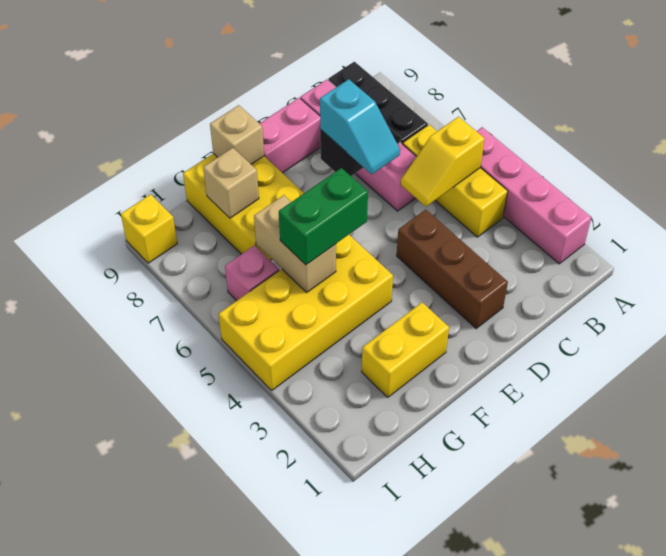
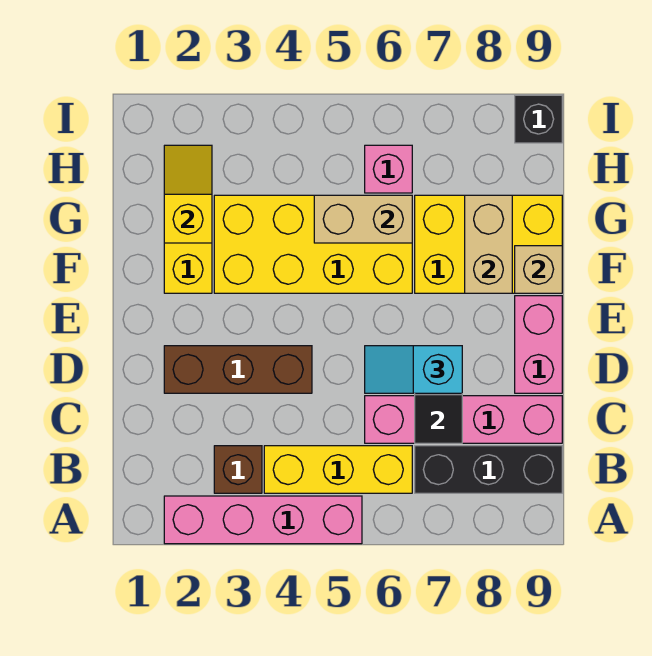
none -> brown 1x1 brick [214,446,262,493]
yellow 1x2 slope [401,117,485,207] -> yellow 1x2 slope moved to [164,145,212,243]
yellow 2x4 brick [219,235,393,390] -> yellow 2x4 brick turned to [214,195,412,293]
green 1x2 brick [279,168,368,265] -> none
tan 1x1 brick [203,148,259,218] -> tan 1x2 brick [465,195,512,293]
yellow 1x1 brick [121,194,177,263] -> black 1x1 brick [515,95,562,143]

